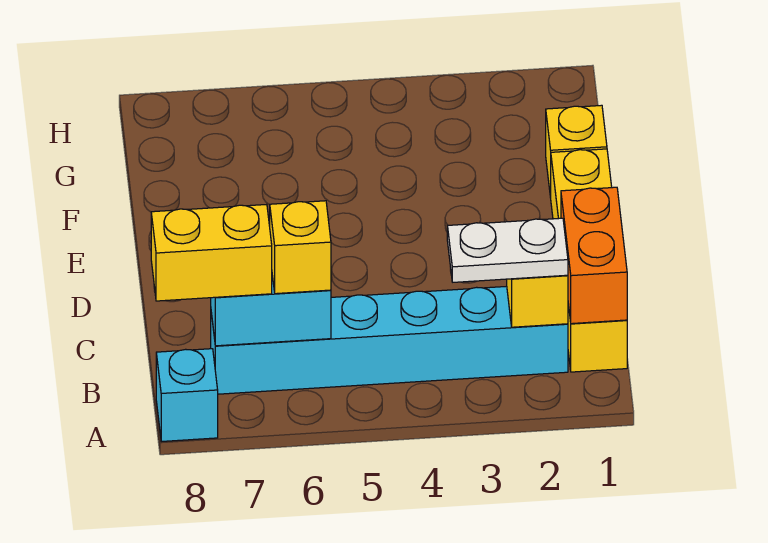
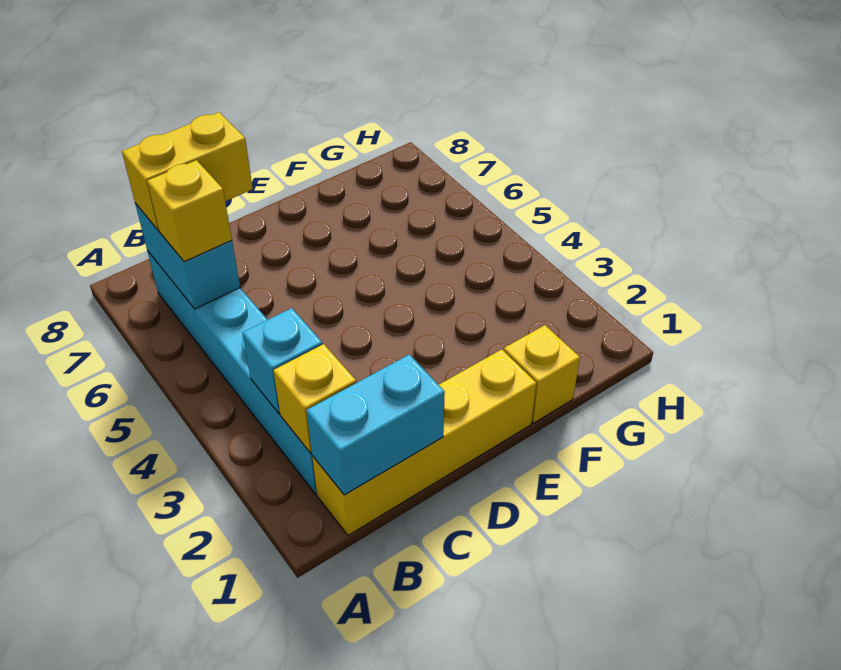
cyan 1x1 brick [156,349,218,441] -> cyan 1x1 brick moved to [242,308,322,414]
orange 1x2 brick [561,187,627,324] -> cyan 1x2 brick [307,354,445,495]
white 1x2 plate [447,218,568,282] -> none
yellow 1x2 brick [151,204,272,301] -> yellow 1x2 brick turned to [122,112,253,230]

